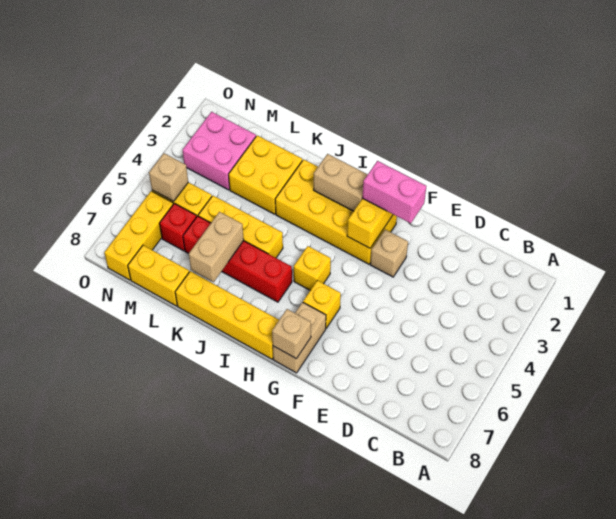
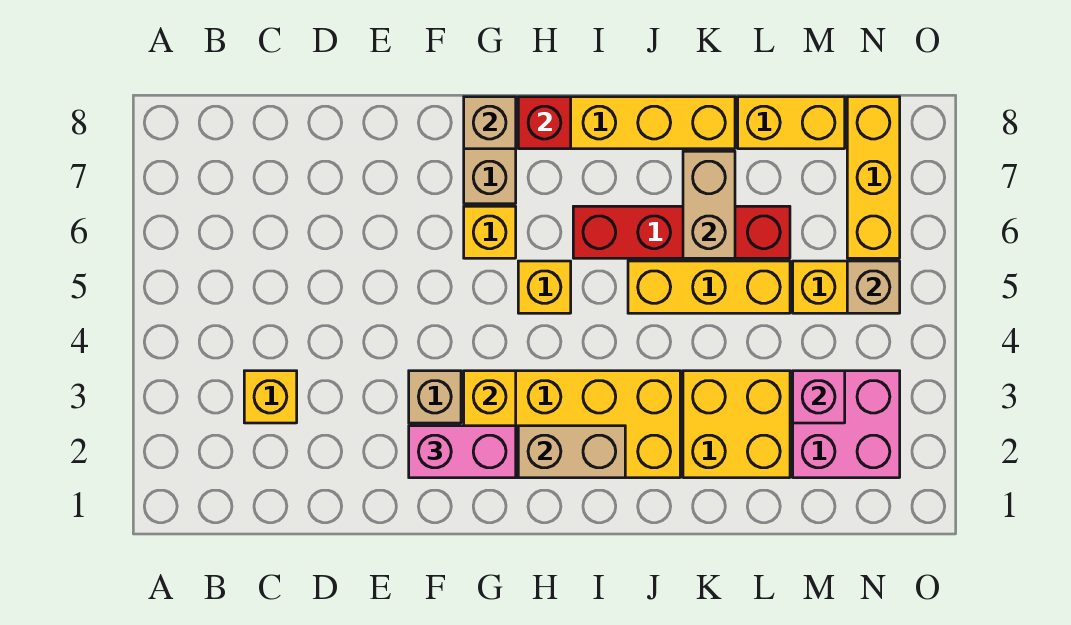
none -> yellow 1x1 brick [244,371,297,423]
none -> pink 1x1 brick [793,371,845,423]
red 1x1 brick [160,203,197,251] -> red 1x1 brick moved to [518,97,571,149]

